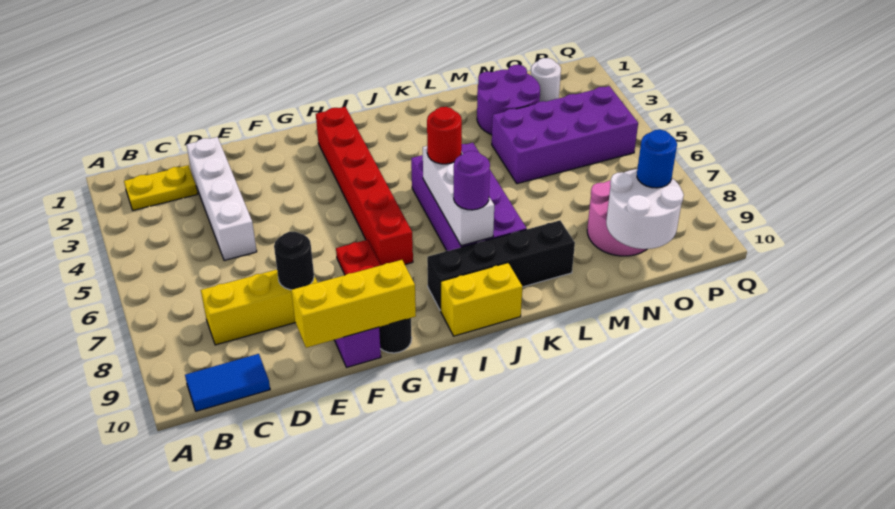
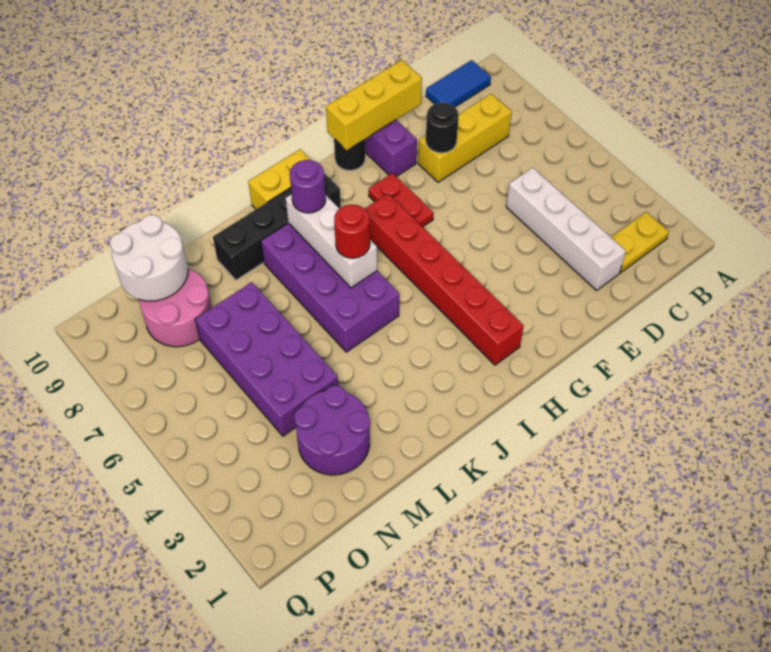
purple 2x4 brick [492,86,638,184] -> purple 2x4 brick turned to [195,282,338,436]
white 1x1 round brick [531,58,561,102] -> none
blue 1x1 round brick [637,130,677,188] -> none

